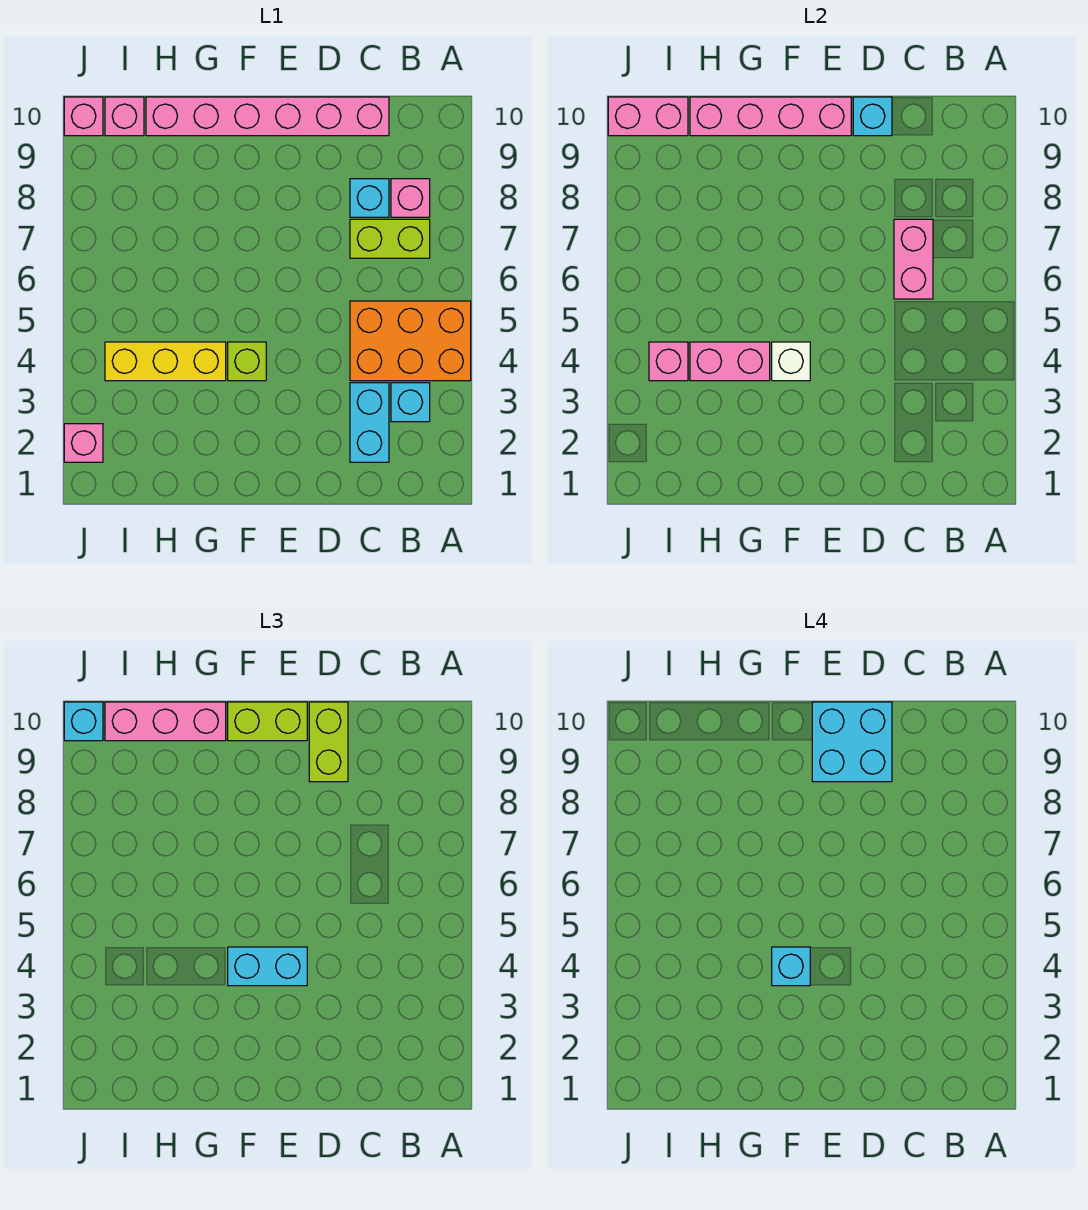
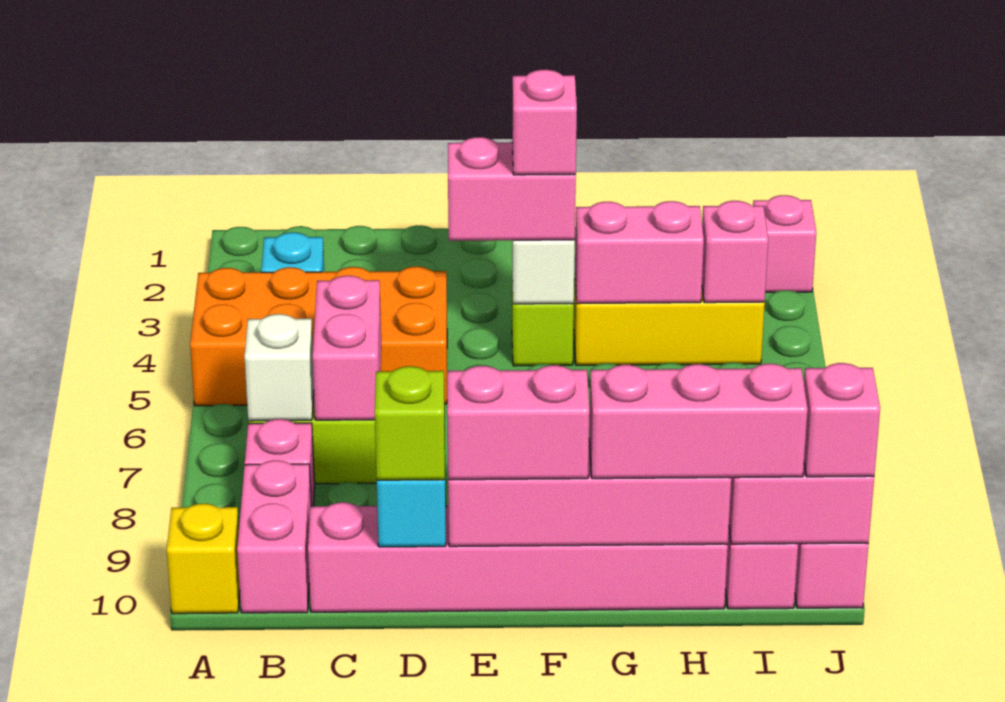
orange 2x3 brick [350,301,471,381] -> orange 2x4 brick [190,266,447,406]
none -> yellow 1x1 brick [167,504,240,614]
none -> white 1x1 brick [244,314,314,421]
none -> pink 1x2 brick [237,460,311,613]
cyan 1x2 brick [350,383,389,462] -> none
cyan 1x1 brick [350,179,389,217] -> none
lime 1x2 brick [309,702,348,782] -> lime 1x1 brick [375,366,445,480]
cyan 2x2 brick [812,702,892,782] -> none
cyan 1x2 brick [228,947,307,986] -> pink 1x2 brick [448,137,576,241]
lime 1x2 brick [228,702,307,741] -> pink 1x2 brick [447,365,590,480]
cyan 1x1 brick [772,947,810,986] -> pink 1x1 brick [512,70,577,175]
cyan 1x1 brick [64,702,103,741] -> pink 1x1 brick [804,363,880,477]

